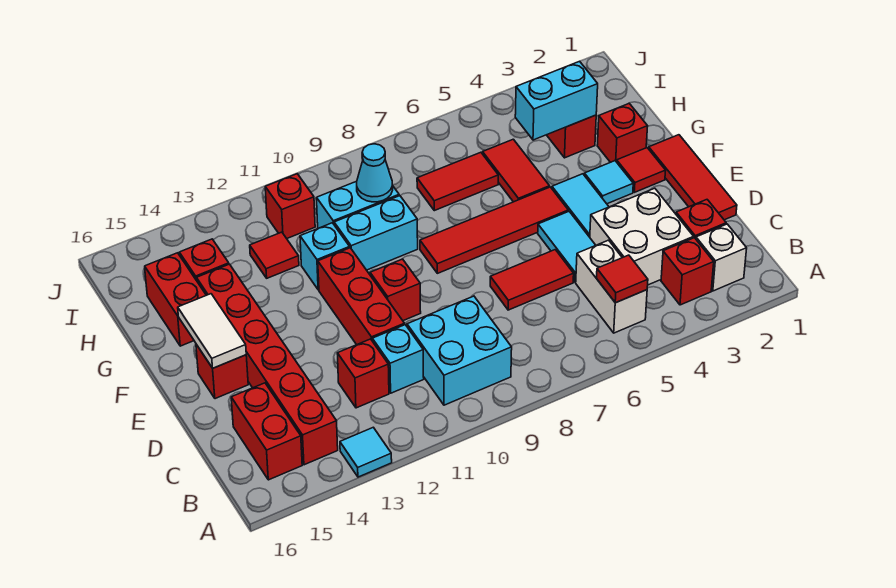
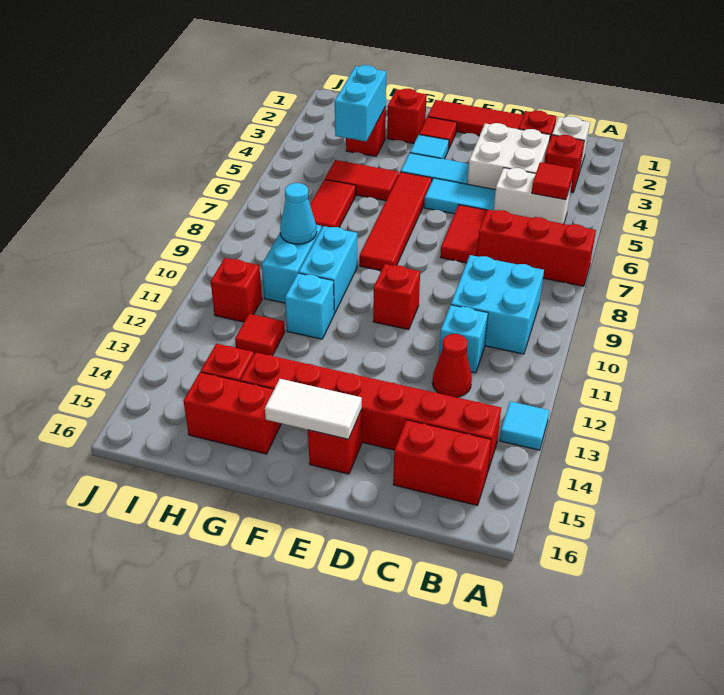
red 1x1 brick [337,339,389,408] -> red 1x1 cone [432,334,472,397]
red 1x3 brick [318,248,405,345] -> red 1x3 brick moved to [477,210,596,286]

